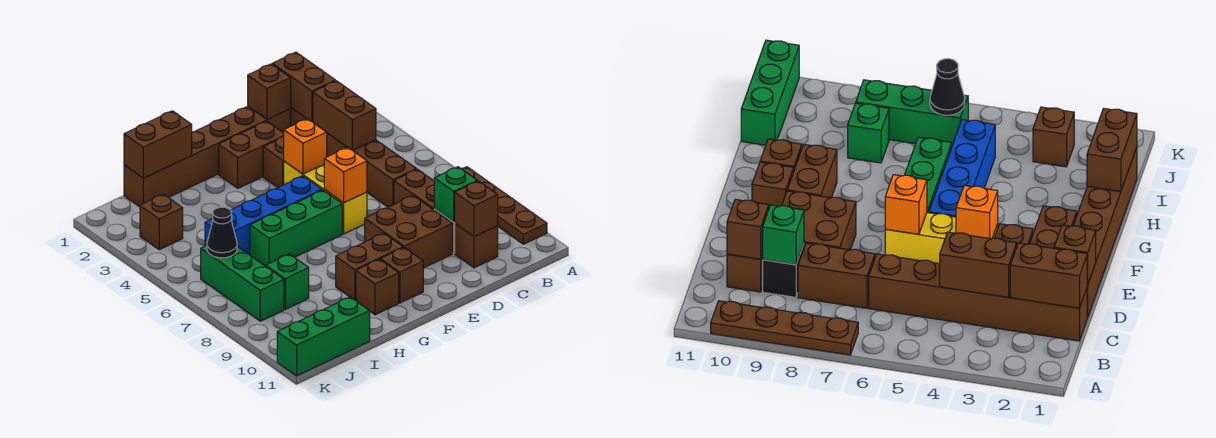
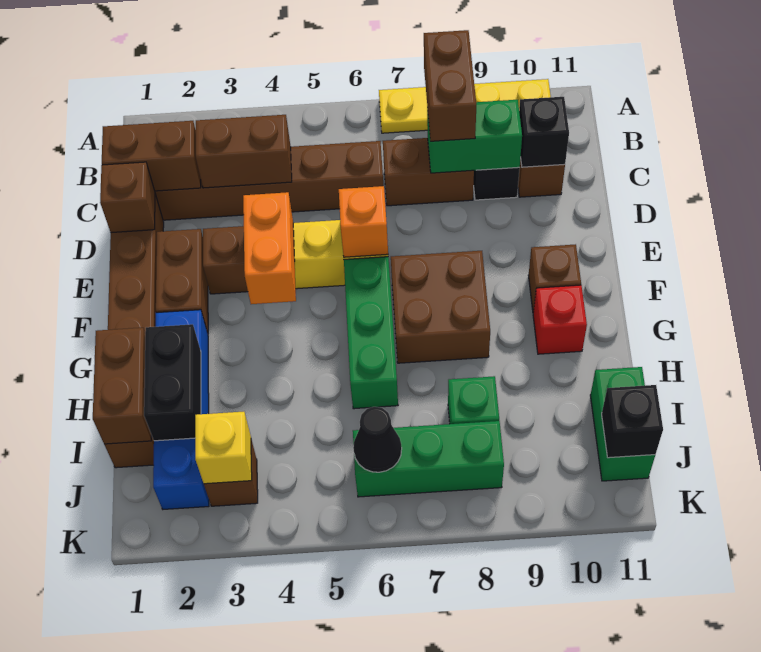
brown 1x4 plate [461,167,547,244] -> yellow 1x4 plate [379,79,551,133]
green 1x1 brick [434,167,477,222] -> green 1x2 brick [427,100,522,173]
brown 1x1 brick [455,181,498,237] -> black 1x1 brick [519,97,569,167]
brown 2x2 brick [365,196,453,268] -> brown 2x2 brick moved to [391,251,490,363]
orange 1x1 brick [284,119,327,174] -> orange 1x2 brick [243,192,296,304]
blue 1x4 brick [205,176,322,255] -> blue 1x4 brick moved to [153,310,209,509]
brown 1x2 brick [336,233,403,300] -> brown 1x2 brick moved to [424,30,476,141]
brown 1x1 brick [356,259,399,315] -> red 1x1 brick [533,285,587,354]
none -> black 1x2 brick [144,324,201,441]
green 1x3 brick [277,297,370,376] -> green 1x2 brick [590,367,655,481]
none -> yellow 1x1 brick [195,412,252,484]
none -> black 1x1 brick [602,385,663,458]

